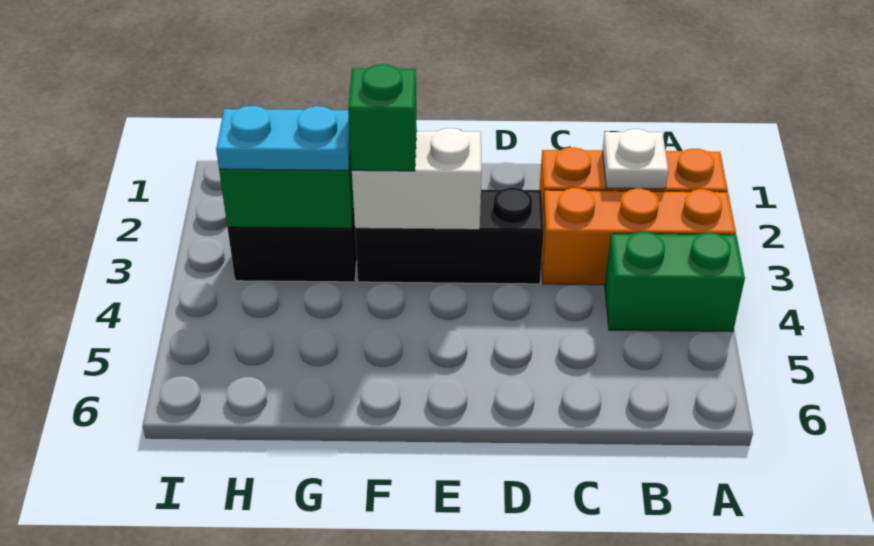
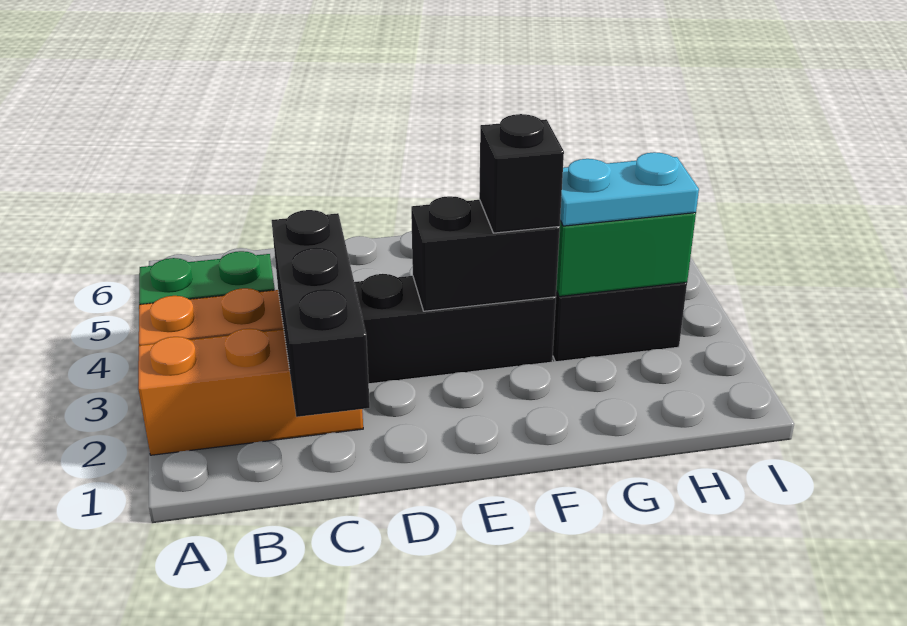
white 1x1 plate [603,129,668,189] -> none
none -> black 1x3 brick [272,210,370,417]
white 1x2 brick [352,128,481,230] -> black 1x2 brick [411,196,560,311]
green 1x1 brick [348,64,417,171] -> black 1x1 brick [479,114,564,233]

